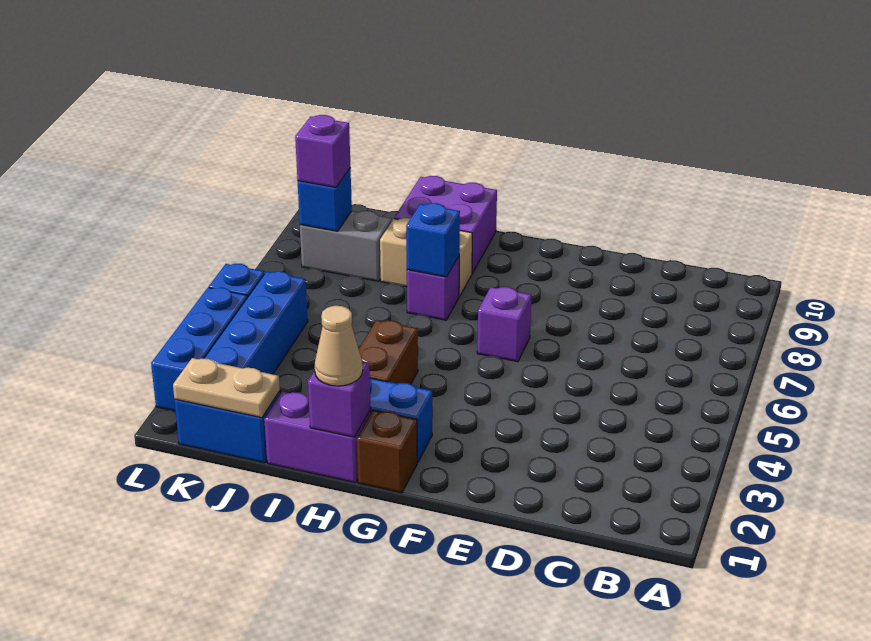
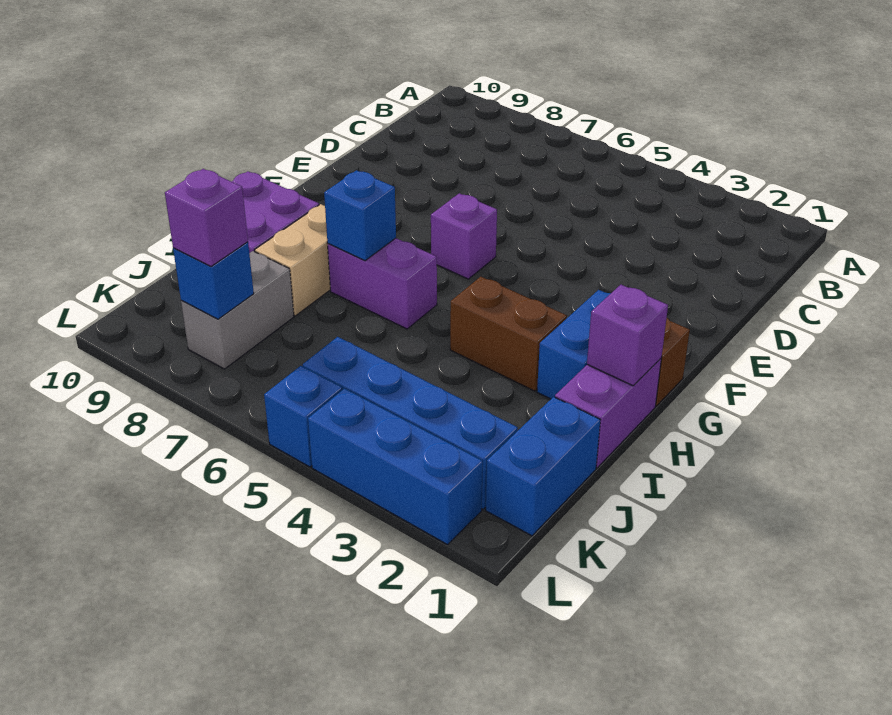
tan 1x1 cone [315,306,363,386] -> none
purple 1x1 brick [407,257,459,320] -> purple 1x2 brick [328,238,437,329]
tan 1x2 plate [173,358,280,418] -> none

